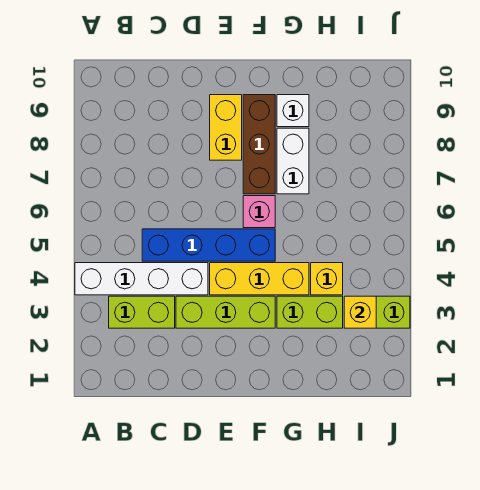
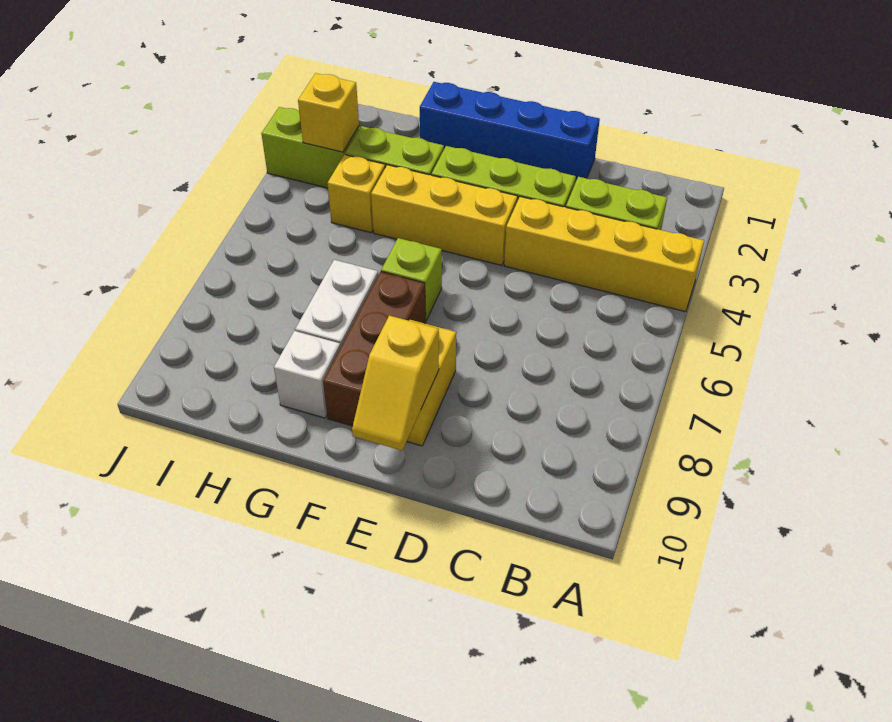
white 1x4 brick [75,263,208,295] -> yellow 1x4 brick [504,197,704,312]
blue 1x4 brick [142,229,275,261] -> blue 1x4 brick moved to [420,82,600,183]
none -> yellow 1x2 slope [352,316,439,450]
pink 1x1 brick [243,196,275,228] -> lime 1x1 brick [381,238,442,320]

